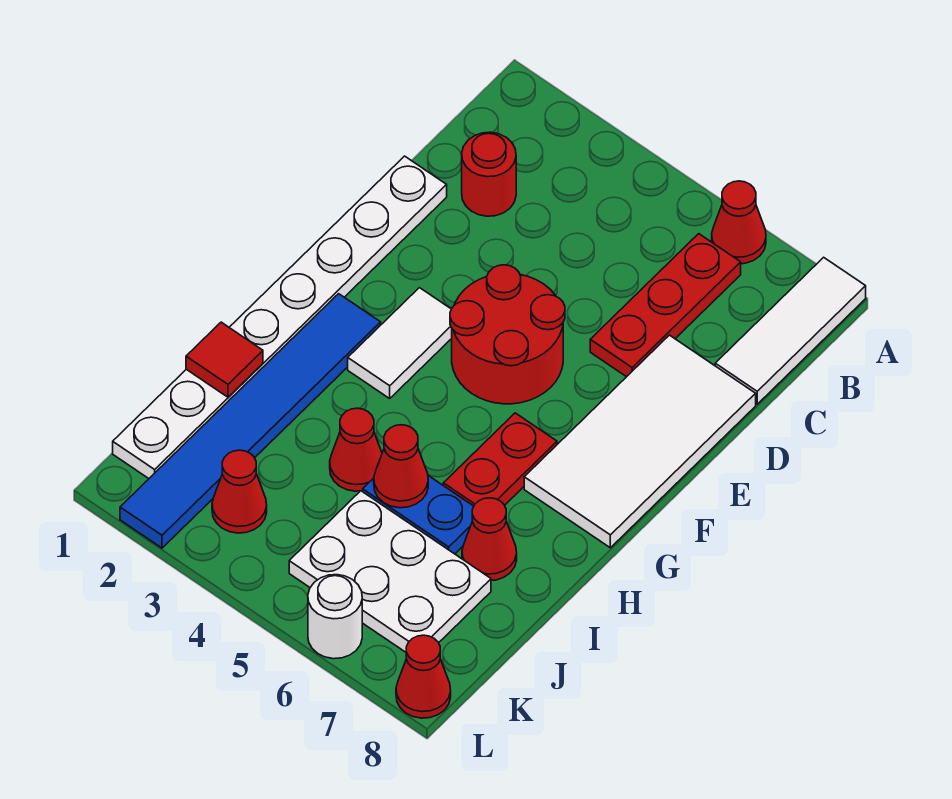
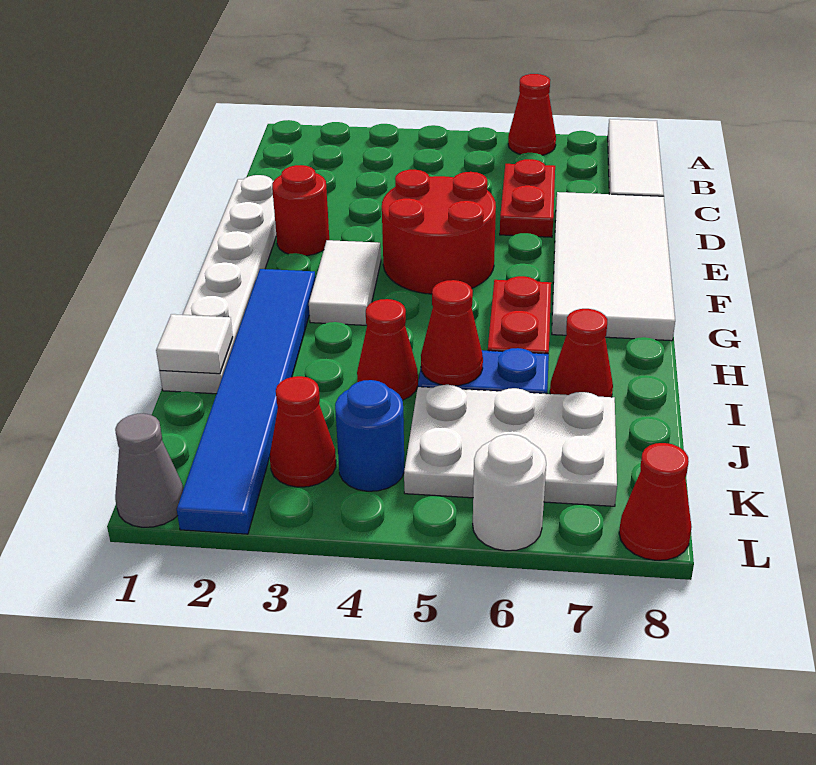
red 1x3 plate [590,234,741,377] -> red 1x2 plate [500,159,555,237]
red 1x1 round brick [462,132,516,216] -> red 1x1 round brick moved to [272,165,329,256]
white 1x8 plate [113,156,447,478] -> white 1x6 plate [160,175,276,394]
red 1x1 tile [186,322,263,397] -> white 1x1 tile [156,314,233,374]
none -> blue 1x1 round brick [335,380,405,491]
none -> grey 1x1 cone [115,413,184,527]

